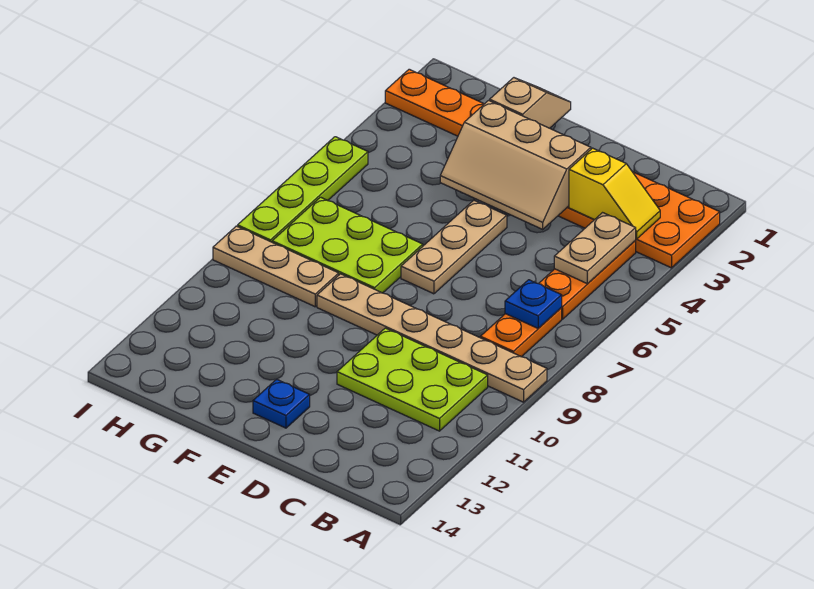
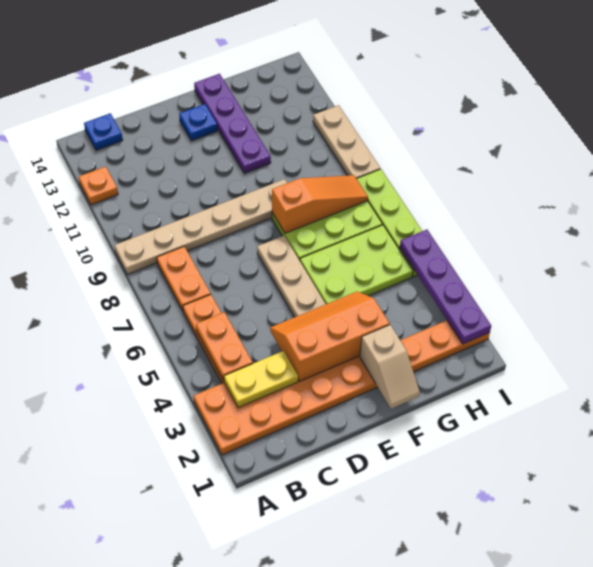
none -> orange 1x1 plate [79,166,118,205]
yellow 1x2 slope [569,148,660,239] -> yellow 1x2 plate [224,351,298,408]
tan 1x2 plate [554,213,636,284] -> orange 1x2 plate [196,312,253,381]
blue 1x1 plate [505,280,562,328] -> blue 1x1 plate moved to [84,113,123,150]
lime 2x3 plate [337,328,488,431] -> lime 2x3 plate moved to [300,225,413,304]
tan 2x3 slope [440,101,591,229] -> orange 2x3 slope [270,292,390,381]
none -> orange 1x3 slope [272,175,368,233]
none -> purple 1x4 plate [194,74,271,173]
tan 1x3 plate [213,226,339,307] -> tan 1x3 plate turned to [313,105,380,179]
none -> purple 1x4 plate [400,230,491,344]

